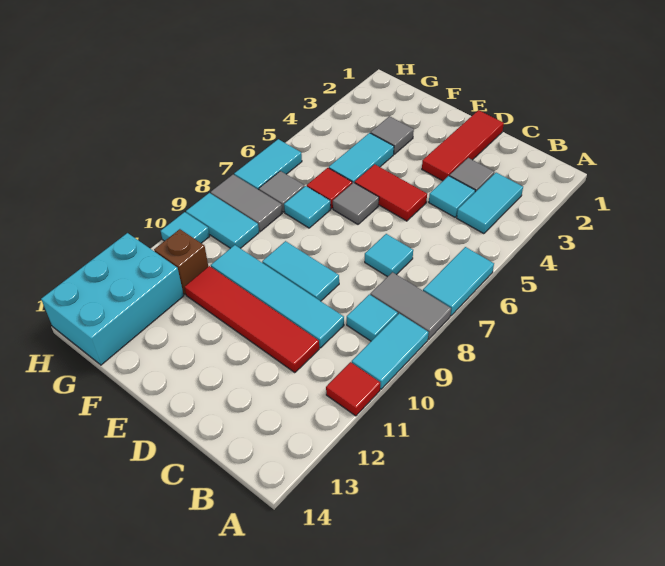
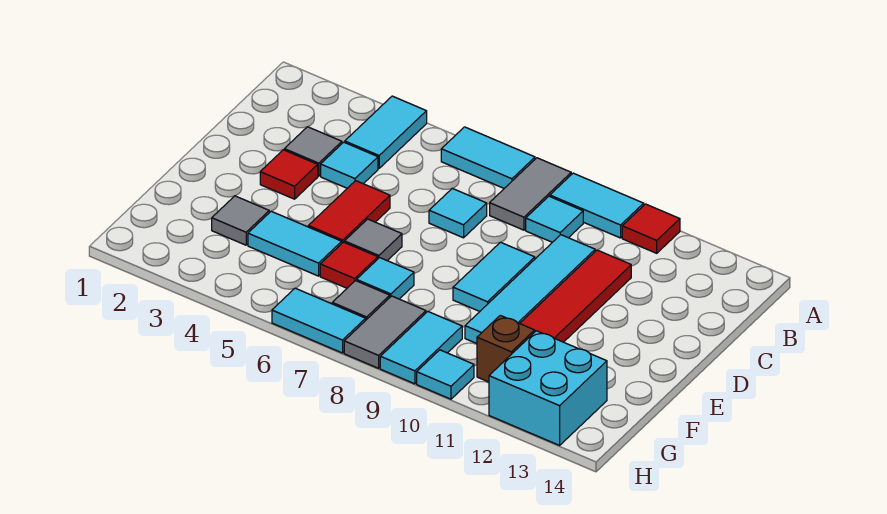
cyan 1x2 tile [457,173,523,234] -> cyan 1x2 tile turned to [345,96,427,168]
red 1x3 tile [422,110,504,181] -> red 1x1 tile [260,150,318,199]
cyan 2x3 brick [41,233,184,365] -> cyan 2x2 brick [489,331,607,445]

